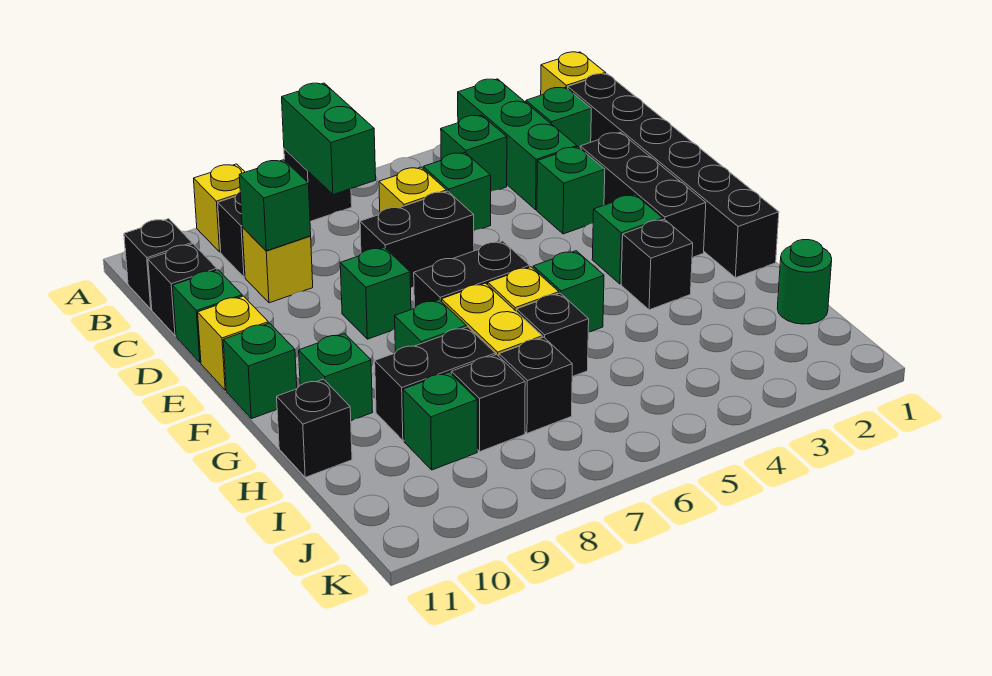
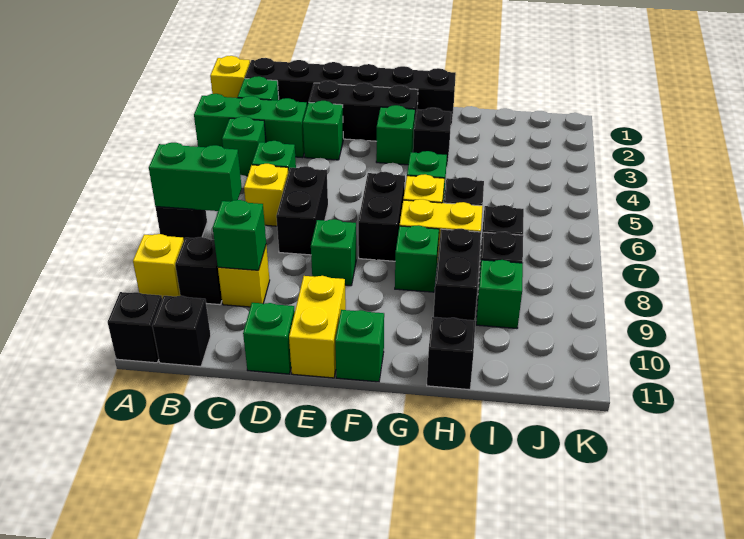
black 1x1 brick [148,244,217,336] -> black 1x1 brick moved to [108,292,162,363]
yellow 1x1 brick [198,296,268,390] -> yellow 1x2 brick [289,276,346,378]
green 1x1 brick [299,334,373,421] -> none
green 1x1 round brick [777,240,832,324] -> none

